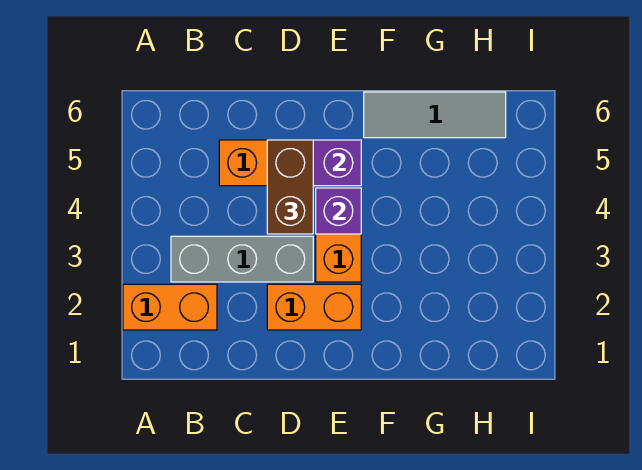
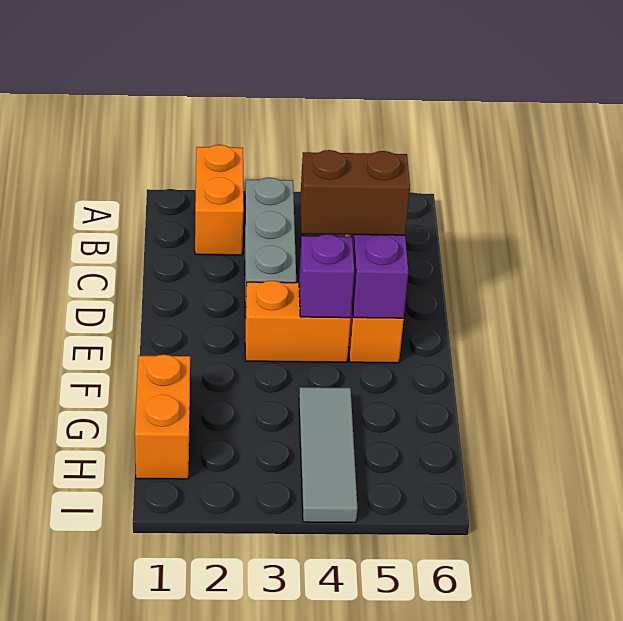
orange 1x2 brick [267,284,361,330] -> orange 1x2 brick moved to [135,355,190,479]
grey 1x3 tile [364,92,506,138] -> grey 1x3 tile moved to [299,387,358,522]

